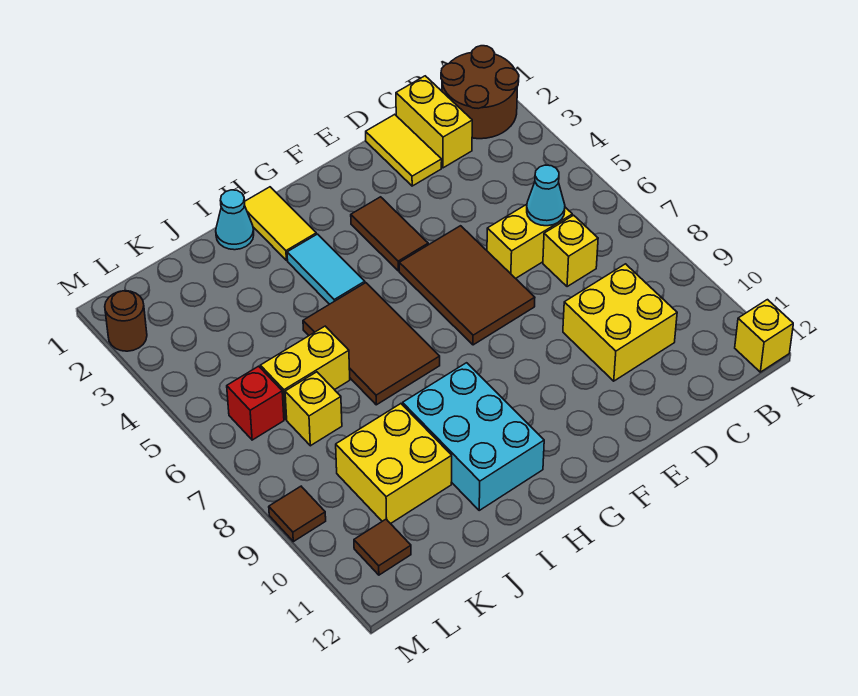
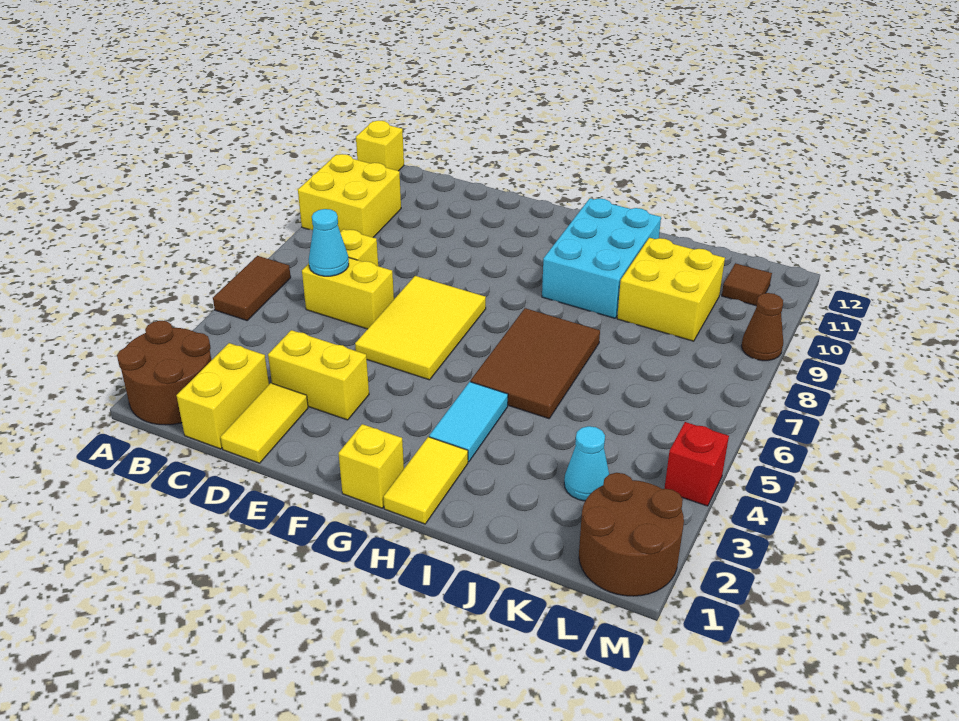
yellow 2x2 brick [563,264,677,381] -> yellow 2x2 brick moved to [298,154,401,237]
brown 2x3 tile [399,226,535,345] -> yellow 2x3 tile [355,276,486,380]
brown 1x2 tile [351,197,428,271] -> brown 1x2 tile moved to [213,256,291,320]
cyan 1x1 cone [216,190,254,250] -> cyan 1x1 cone moved to [564,426,609,501]
yellow 1x2 brick [260,326,350,419] -> yellow 1x2 brick moved to [268,330,369,420]
yellow 1x1 brick [285,372,342,446] -> yellow 1x1 brick moved to [338,424,404,508]
red 1x1 brick [227,366,284,440] -> red 1x1 brick moved to [664,422,729,506]
brown 1x1 round brick [105,291,147,351] -> brown 2x2 round brick [579,473,684,596]
brown 1x1 tile [269,486,326,542] -> brown 1x1 cone [741,293,783,361]

